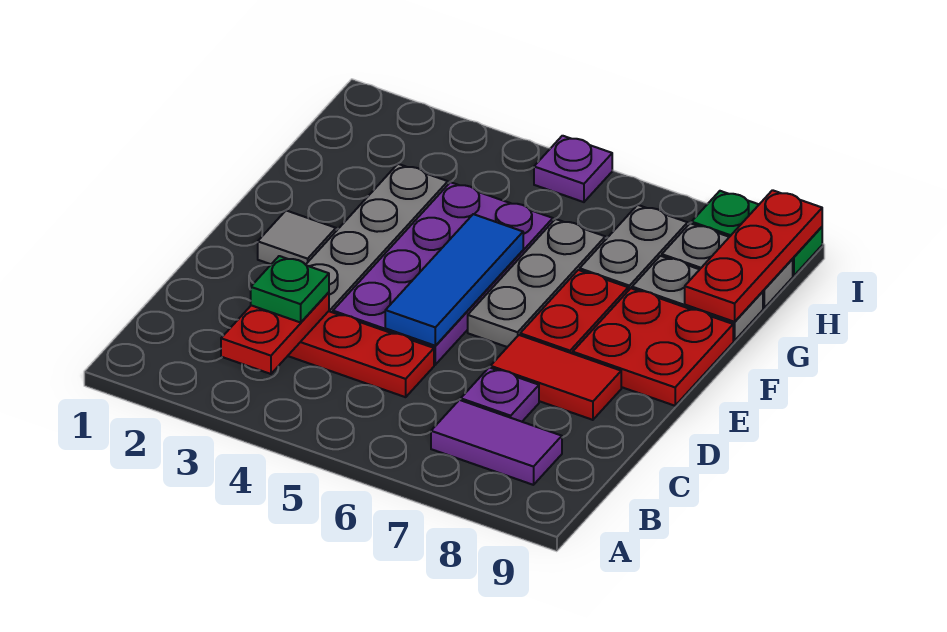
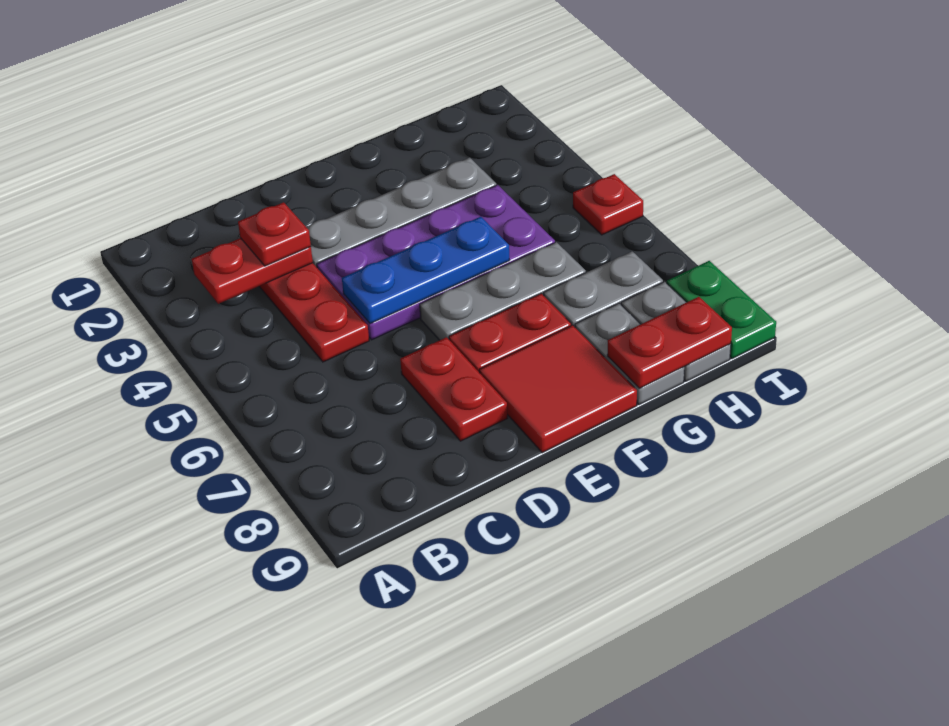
purple 1x2 tile [431,400,562,485] -> none
green 1x1 plate [251,256,329,322] -> red 1x1 plate [238,202,311,266]
purple 1x1 plate [461,367,539,422] -> none
blue 1x3 tile [385,214,523,346] -> blue 1x3 plate [342,217,510,324]
red 1x2 tile [490,335,621,420] -> red 1x2 plate [400,337,507,441]
grey 1x1 tile [258,211,336,265] -> none
red 2x2 plate [573,288,733,406] -> red 2x2 tile [479,325,637,453]
red 1x3 plate [685,190,822,322] -> red 1x2 plate [607,297,732,388]
purple 1x1 plate [534,136,612,202] -> red 1x1 plate [573,174,643,235]

